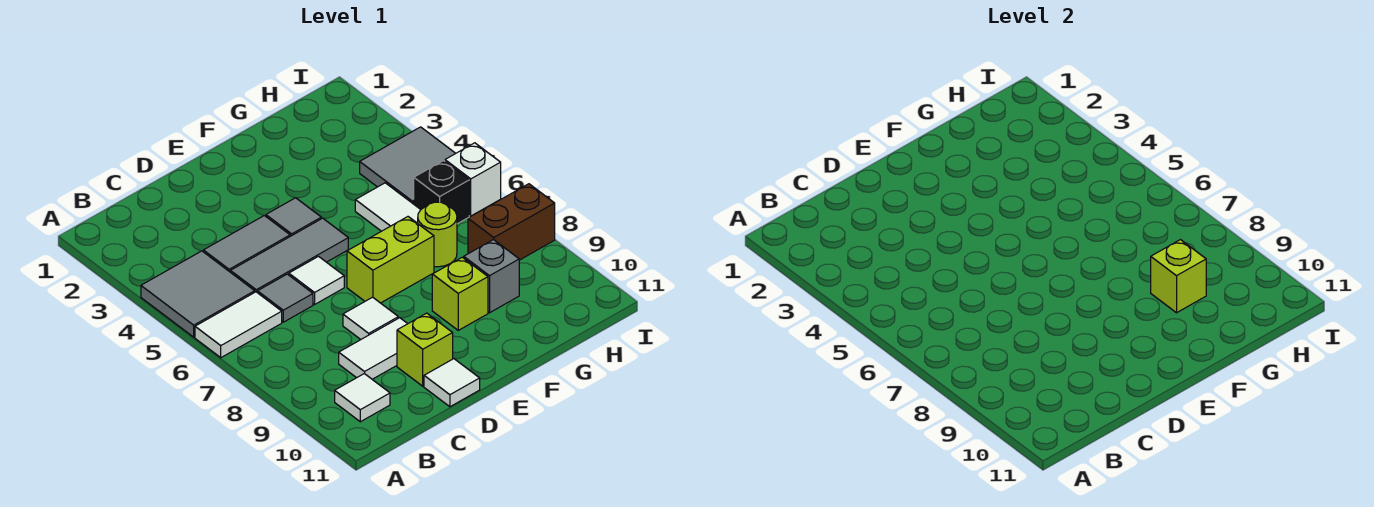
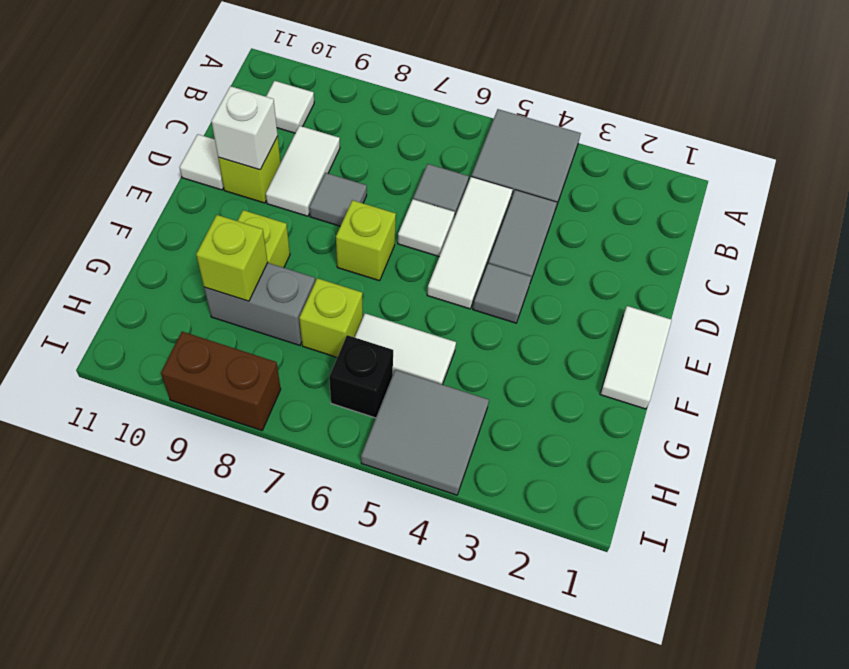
white 1x2 tile [195,292,282,358] -> white 1x2 tile moved to [600,306,672,409]
grey 1x3 tile [230,218,348,293] -> white 1x3 tile [427,177,513,309]
white 1x1 tile [343,297,398,339] -> grey 1x1 tile [309,173,367,226]
lime 1x2 brick [347,217,434,303] -> lime 1x1 brick [336,200,396,281]
lime 1x1 round brick [418,202,457,267] -> lime 1x1 brick [299,278,363,357]
grey 1x1 brick [464,239,519,313] -> grey 1x2 brick [204,263,315,345]
brown 1x2 brick [468,184,555,260] -> brown 1x2 brick turned to [161,332,281,430]
white 1x1 brick [445,143,501,216] -> white 1x1 brick moved to [211,86,278,170]

